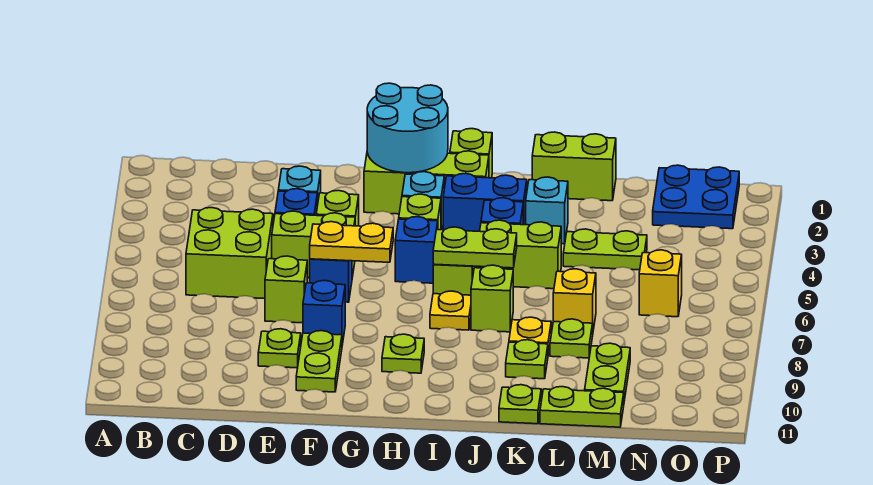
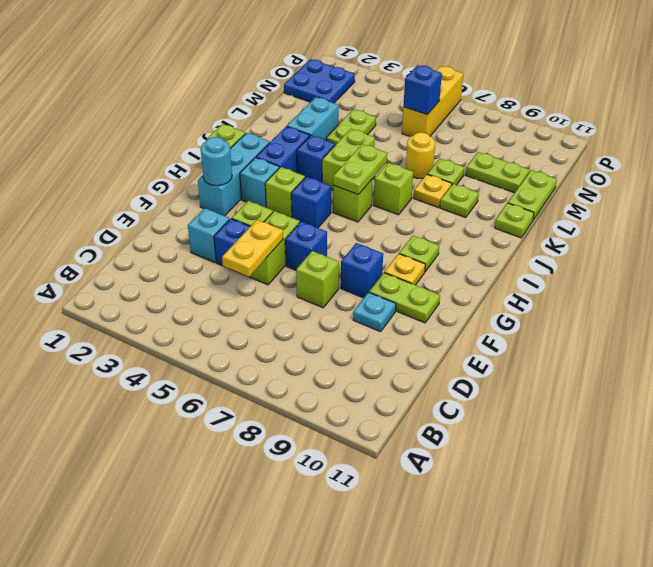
lime 2x2 brick [186,208,273,299] -> none
lime 1x1 plate [258,329,301,368] -> cyan 1x1 plate [353,292,396,332]
yellow 1x2 plate [310,222,393,262] -> yellow 1x2 plate moved to [222,220,283,277]
cyan 2x2 round brick [367,83,448,173] -> cyan 1x1 round brick [201,137,232,186]
lime 1x3 brick [364,151,489,214] -> cyan 1x3 brick [198,133,270,216]
yellow 1x1 plate [430,291,471,330] -> yellow 1x1 plate moved to [384,254,425,285]
lime 1x2 brick [532,132,616,201] -> none
cyan 1x1 brick [526,177,568,244] -> cyan 1x2 brick [287,97,339,140]
yellow 1x1 brick [553,269,596,330] -> yellow 1x1 round brick [406,132,435,178]
yellow 1x1 brick [639,250,682,317] -> yellow 1x3 brick [402,66,463,137]
none -> blue 1x1 brick [403,65,442,115]

